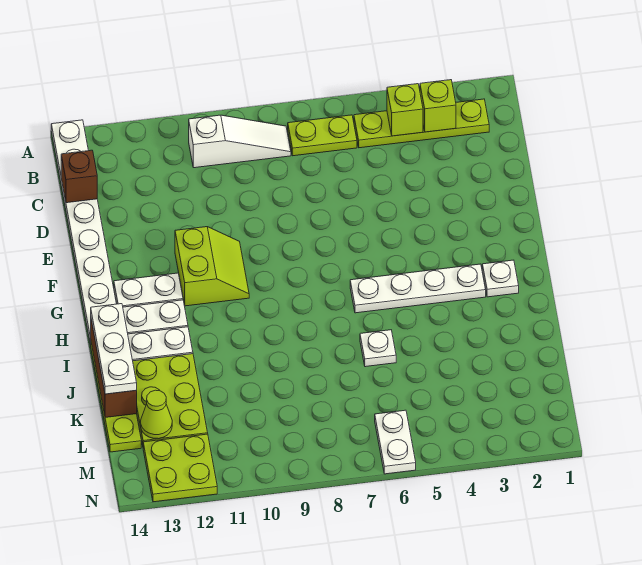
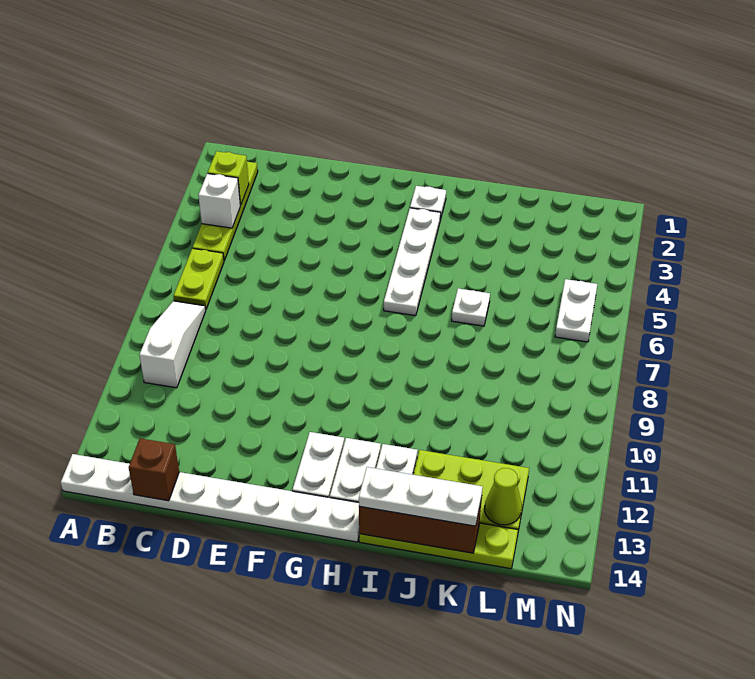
lime 1x1 brick [387,84,423,136] -> white 1x1 brick [198,173,240,228]
lime 2x2 slope [175,227,249,306] -> none
white 1x2 plate [375,410,416,474] -> white 1x2 plate turned to [555,279,597,342]
lime 2x2 plate [143,434,217,502] -> none

